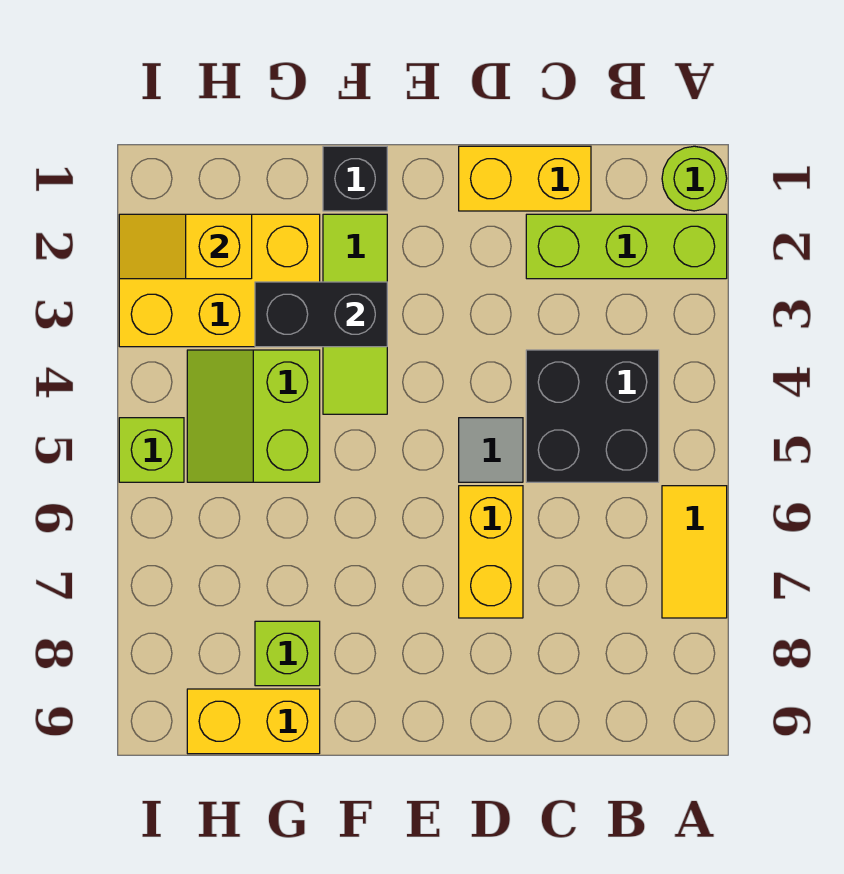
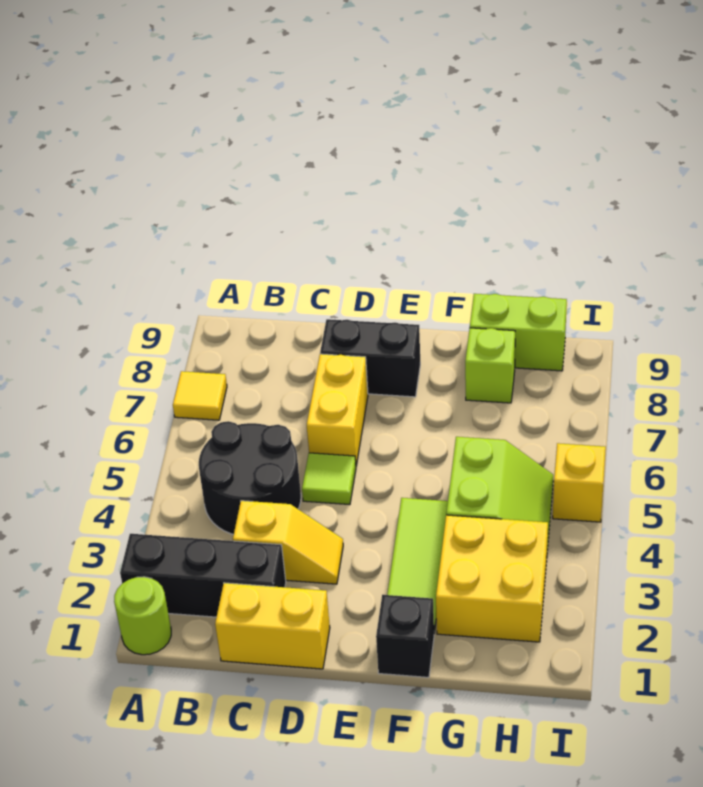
lime 1x3 brick [526,214,727,279] -> black 1x3 brick [120,534,286,617]
yellow 1x2 tile [662,486,727,618] -> yellow 1x1 tile [173,371,227,420]
black 2x2 brick [526,350,659,482] -> black 2x2 round brick [199,421,301,534]
grey 1x1 tile [459,418,523,482] -> lime 1x1 tile [302,453,356,505]
black 1x2 brick [255,282,387,347] -> black 1x2 brick moved to [320,319,420,397]
yellow 2x3 brick [119,214,320,347] -> yellow 2x2 brick [436,515,548,642]
yellow 1x2 brick [187,689,320,754] -> lime 1x2 brick [470,294,567,371]
yellow 1x2 slope [119,214,252,279] -> yellow 1x2 slope moved to [233,501,343,584]
lime 1x1 brick [119,418,184,482] -> yellow 1x1 brick [553,443,606,522]

